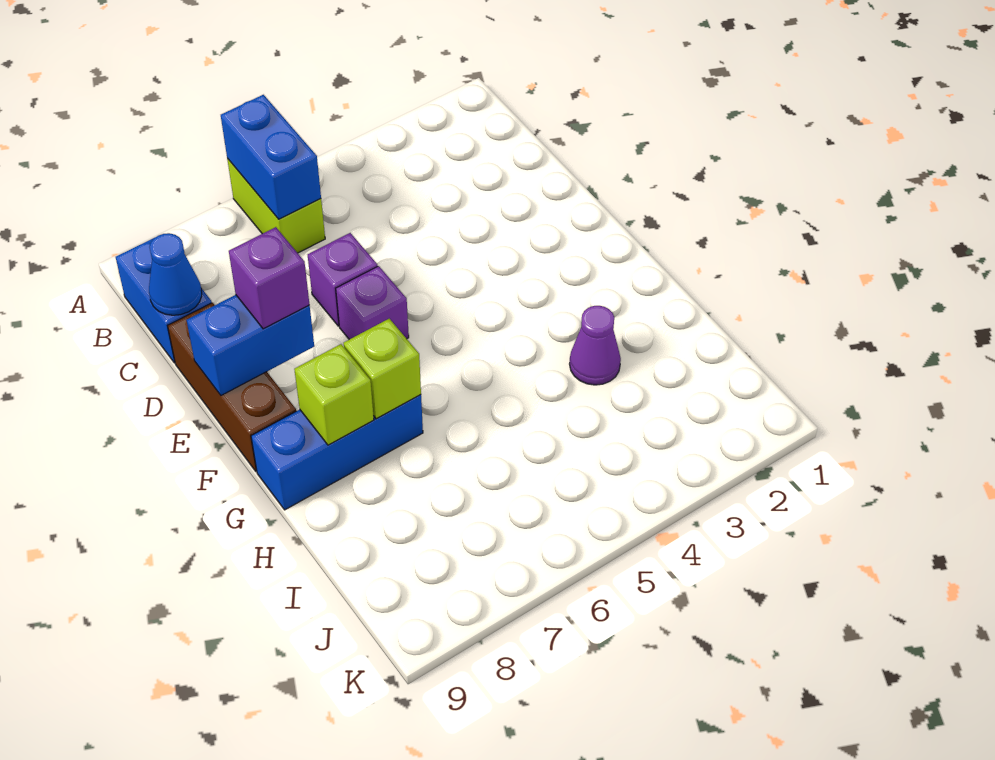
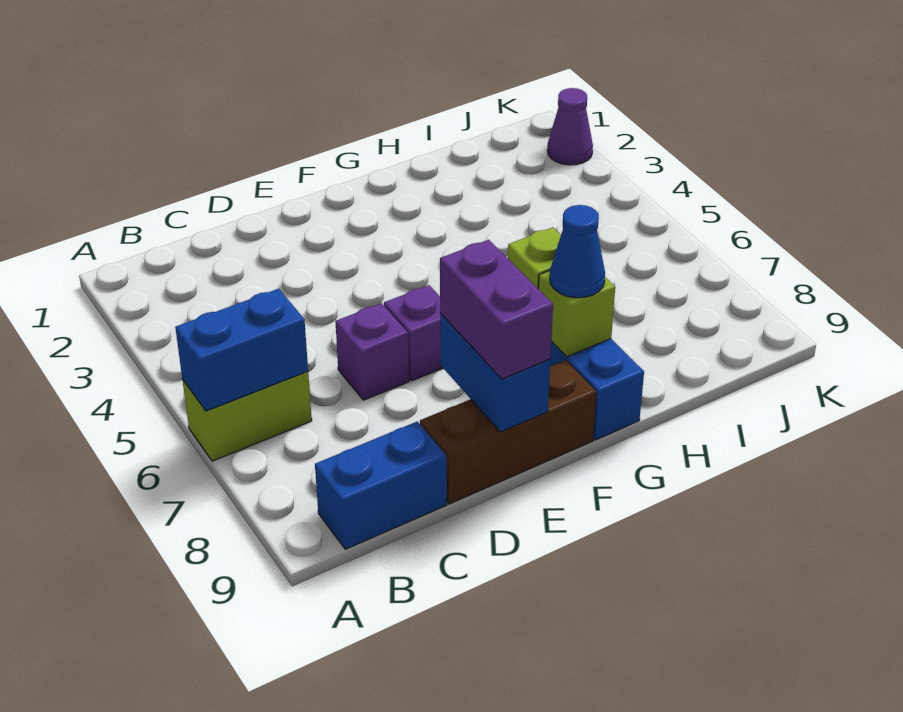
blue 1x1 cone [149,233,202,315] -> blue 1x1 cone moved to [550,205,605,298]
purple 1x1 brick [229,227,310,329] -> purple 1x2 brick [440,240,553,379]
purple 1x1 cone [570,306,621,385] -> purple 1x1 cone moved to [547,88,593,165]

